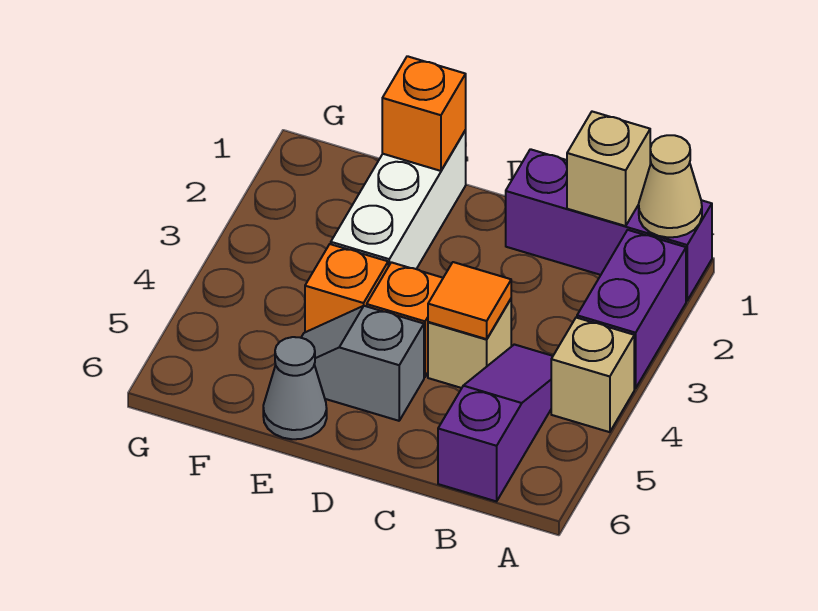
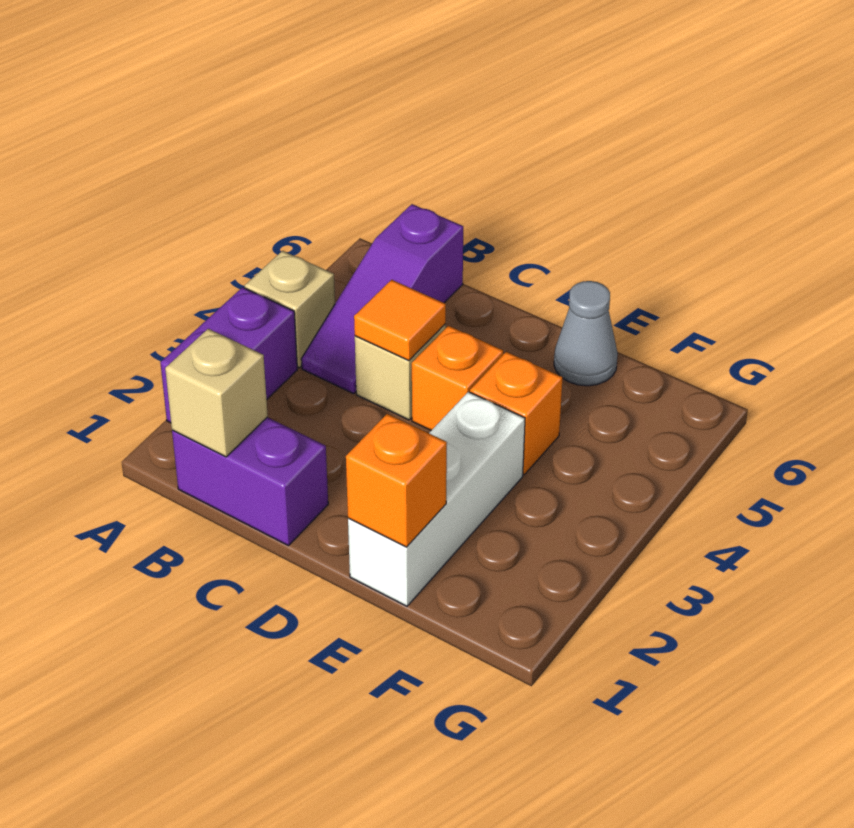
purple 1x3 brick [506,149,712,301] -> purple 1x2 brick [172,417,328,546]
tan 1x1 cone [639,135,702,237] -> none
grey 1x2 slope [301,306,424,421] -> none

